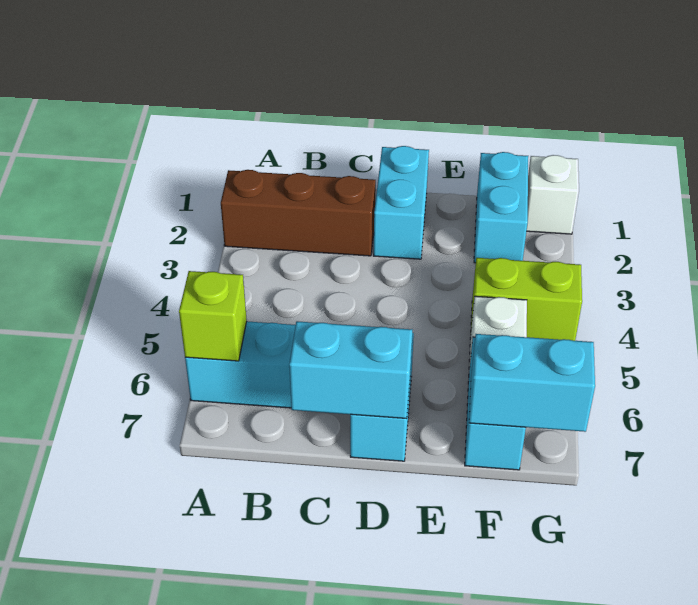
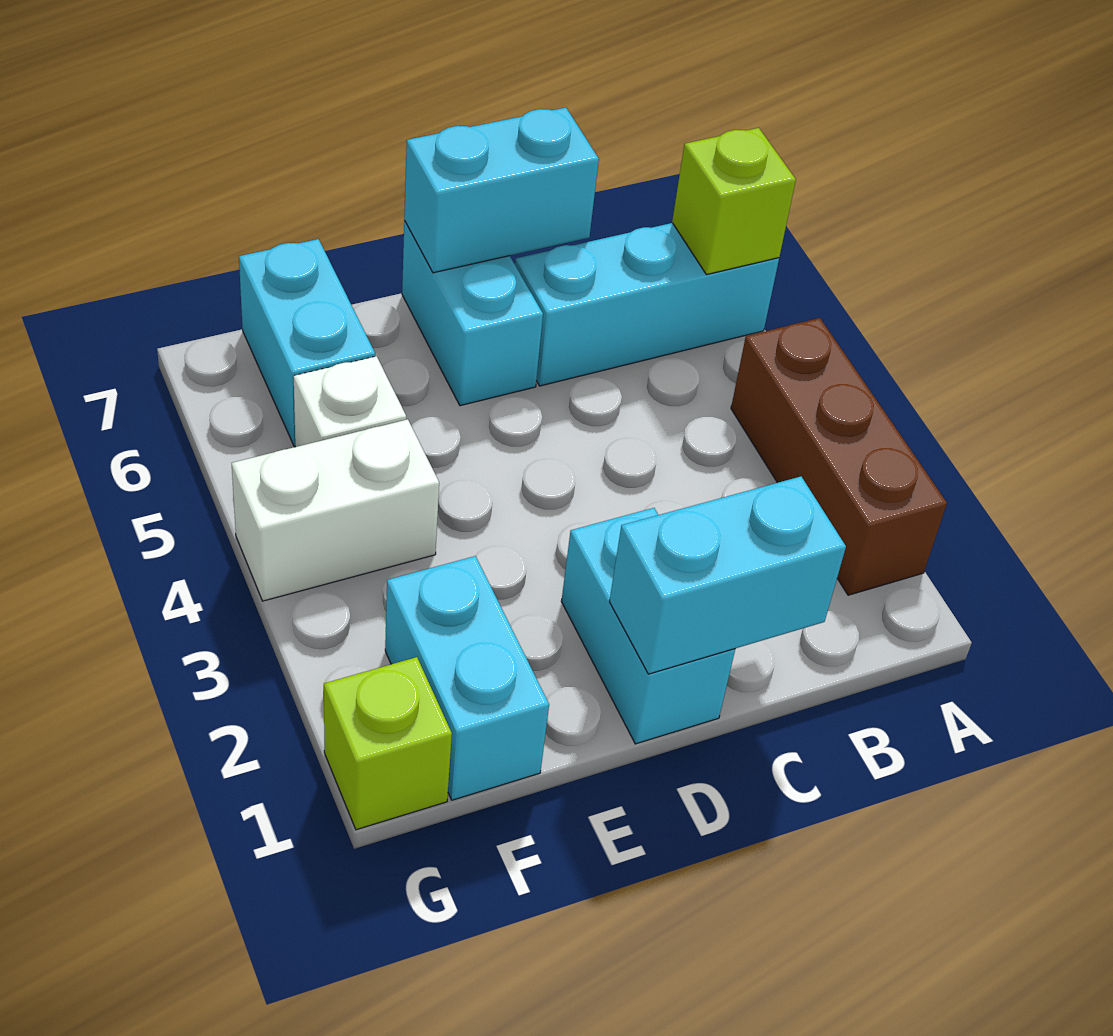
brown 1x3 brick [221,170,376,256] -> brown 1x3 brick turned to [731,318,947,595]
lime 1x2 brick [471,258,582,341] -> white 1x2 brick [232,419,439,601]
cyan 1x2 brick [469,334,595,432] -> cyan 1x2 brick moved to [609,477,846,674]
white 1x1 brick [527,155,579,234] -> lime 1x1 brick [324,657,452,830]

